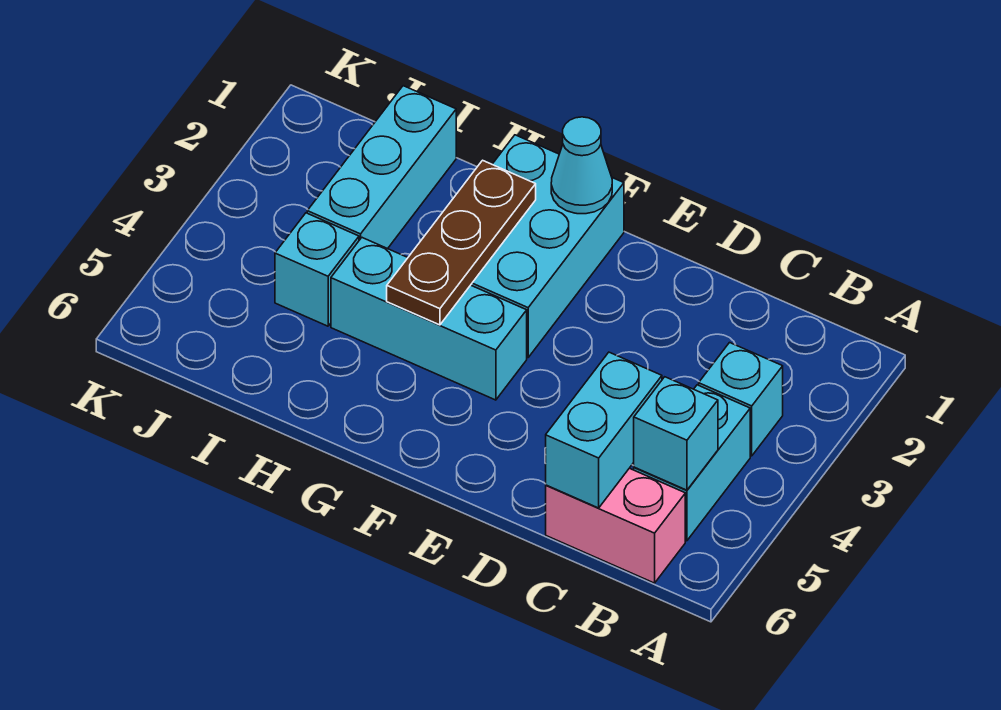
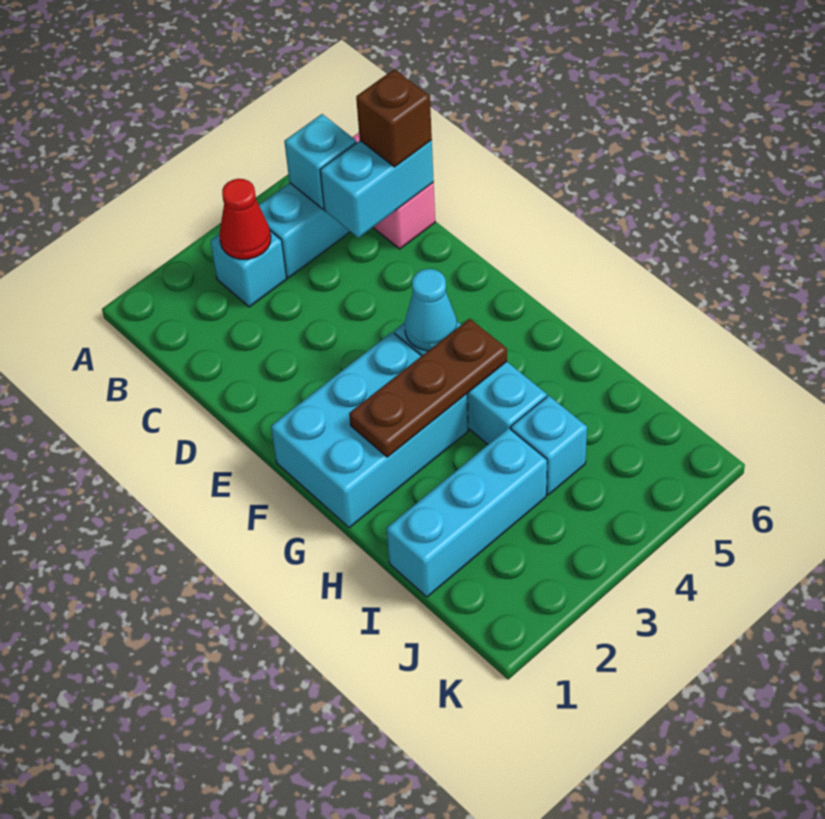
none -> red 1x1 cone [219,179,271,259]
none -> brown 1x1 brick [356,69,432,167]
cyan 1x1 cone [551,117,612,214] -> cyan 1x1 cone moved to [405,269,457,351]

